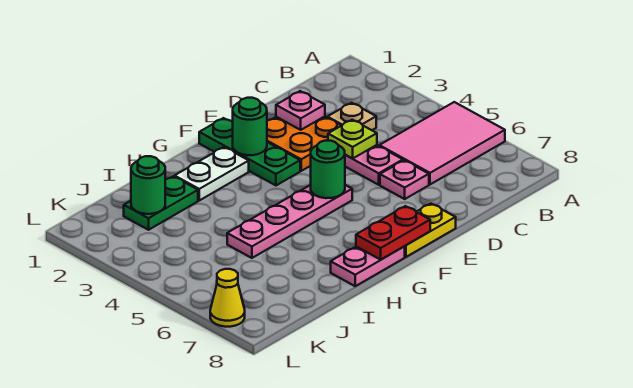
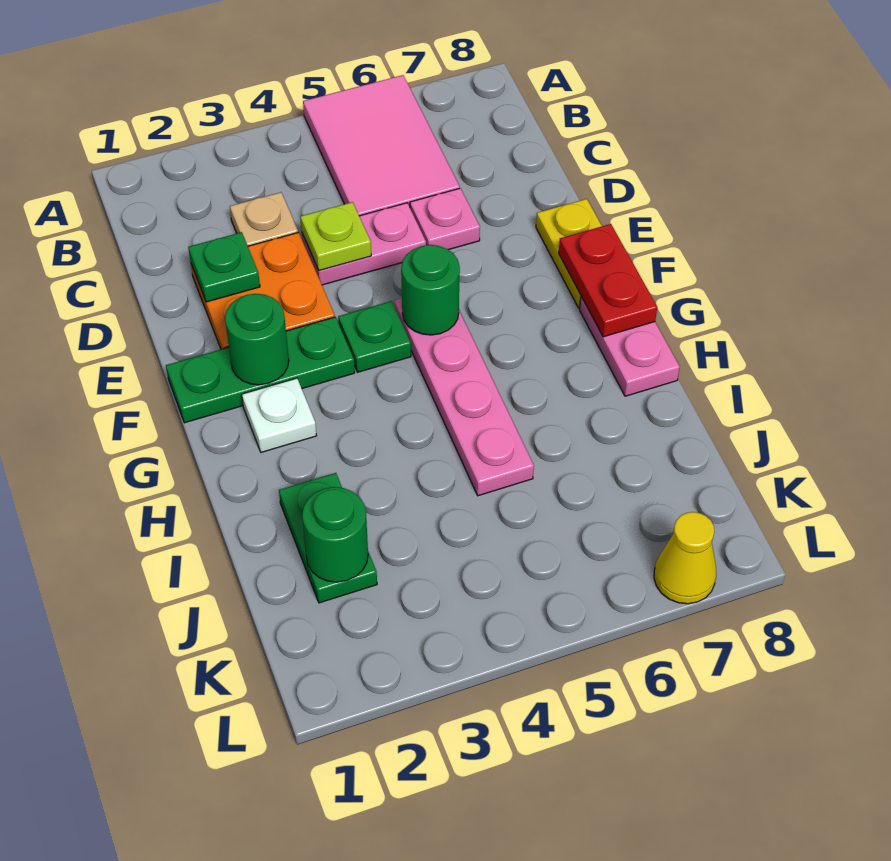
pink 1x1 plate [276,91,325,130] -> green 1x1 plate [188,232,260,302]
none -> green 1x1 plate [338,301,411,372]
white 1x2 plate [175,147,249,200] -> white 1x1 plate [242,378,317,452]

